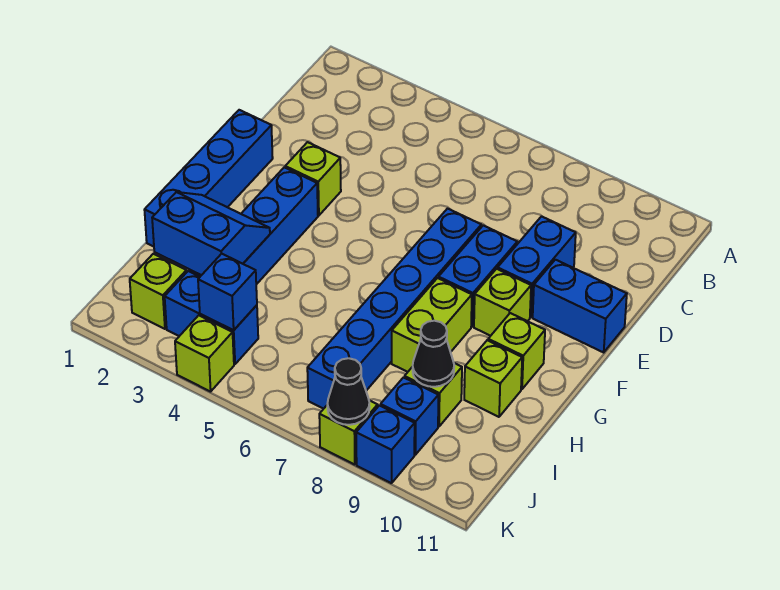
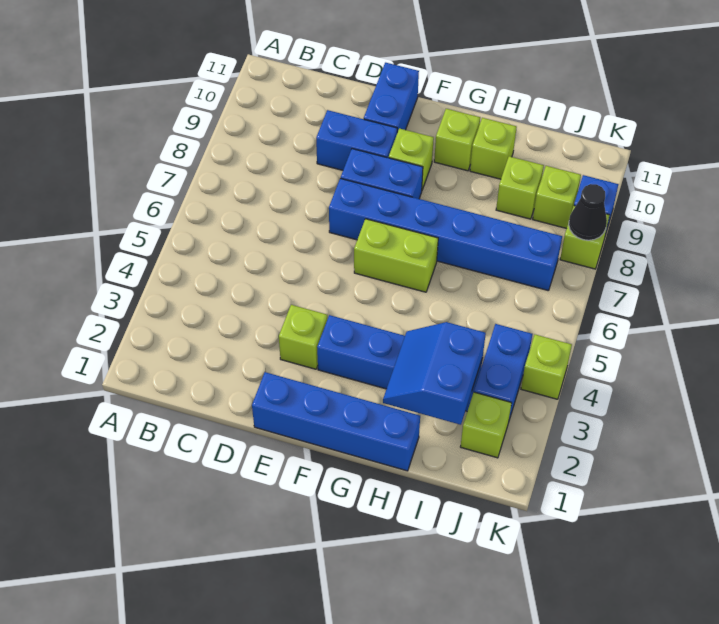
lime 1x2 brick [392,278,472,372] -> lime 1x2 brick moved to [354,219,438,292]
black 1x1 cone [413,321,454,387] -> none
blue 1x1 brick [198,254,257,330] -> none
blue 1x1 brick [381,378,438,455] -> lime 1x1 brick [533,166,581,229]

